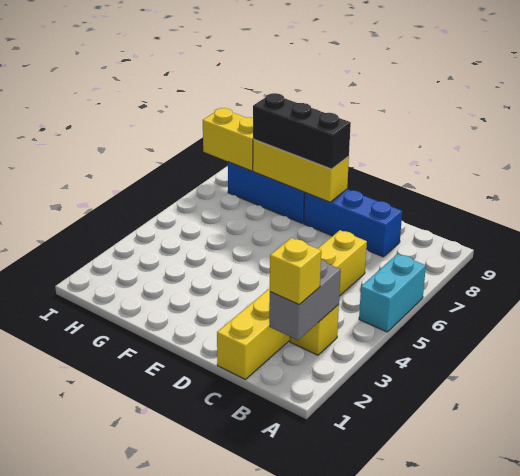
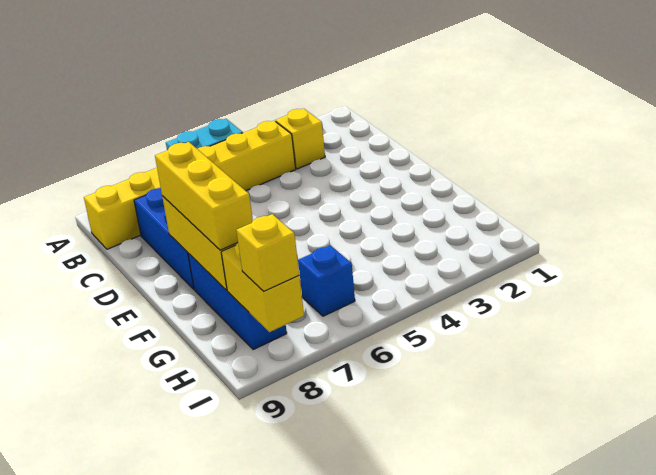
grey 1x2 brick [269,259,341,340] -> none
yellow 1x1 brick [270,238,321,305] -> yellow 1x1 brick moved to [236,214,299,291]
yellow 1x6 brick [217,230,367,379] -> yellow 1x6 brick moved to [84,121,296,249]
black 1x3 brick [253,93,351,169] -> yellow 1x3 brick [155,142,253,250]
none -> blue 1x1 brick [298,245,355,316]

